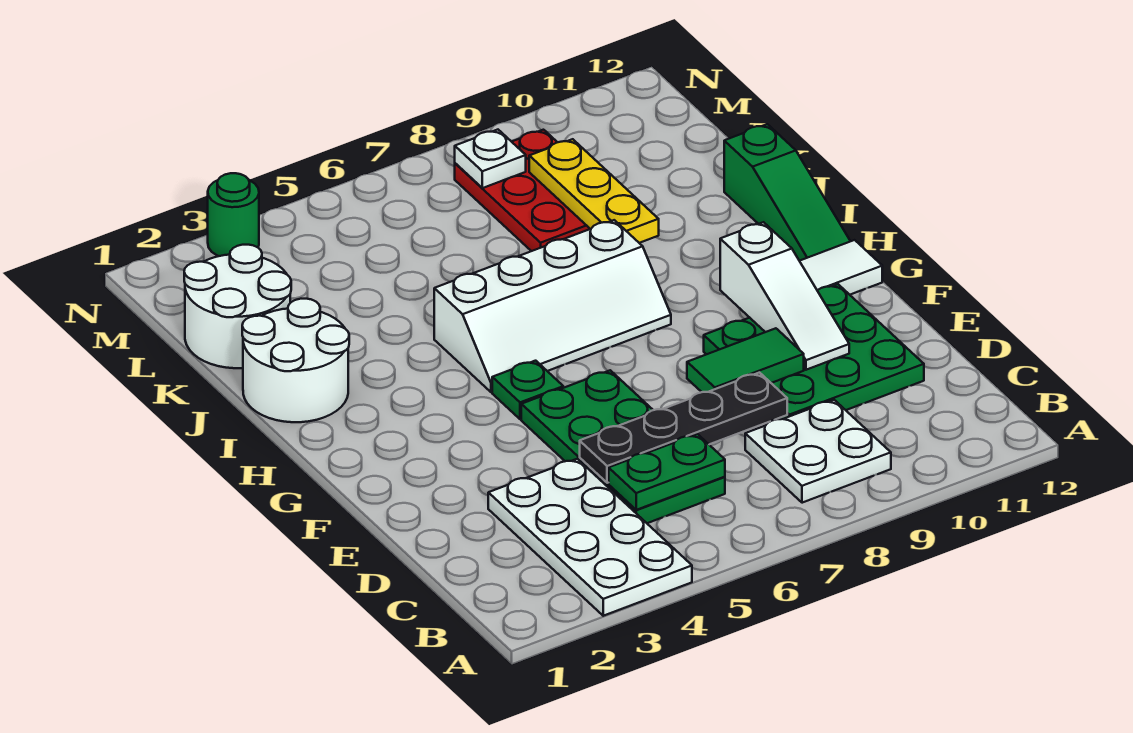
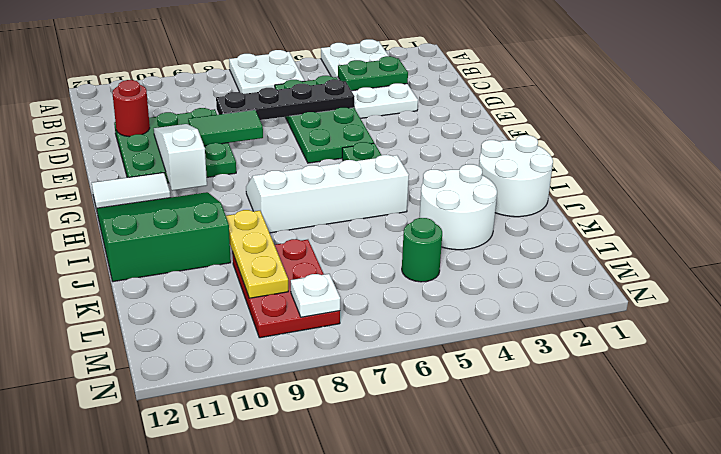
white 2x2 plate [745,400,891,503] -> white 2x2 plate moved to [229,50,305,94]
green 1x2 plate [609,434,725,510] -> green 1x2 plate moved to [338,56,408,91]
none -> red 1x1 round brick [113,80,150,137]
green 1x3 slope [724,124,850,261] -> green 3x3 slope [97,192,231,282]
white 2x2 round brick [184,245,291,368] -> white 2x2 round brick moved to [420,164,497,250]
green 1x1 round brick [208,173,259,256] -> green 1x1 round brick moved to [402,218,442,282]

